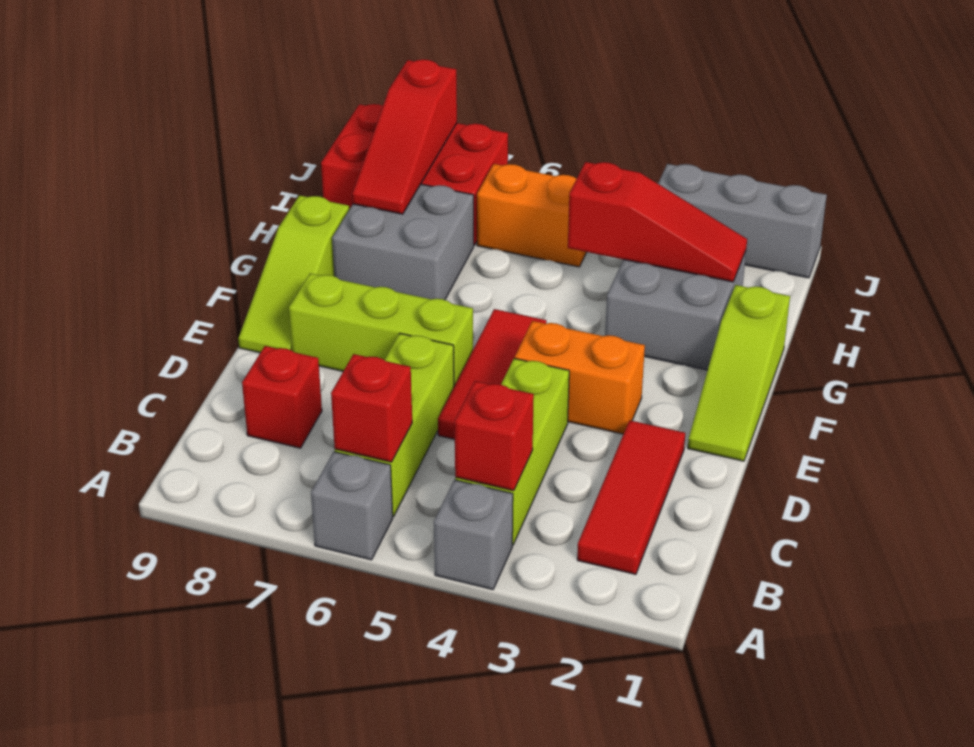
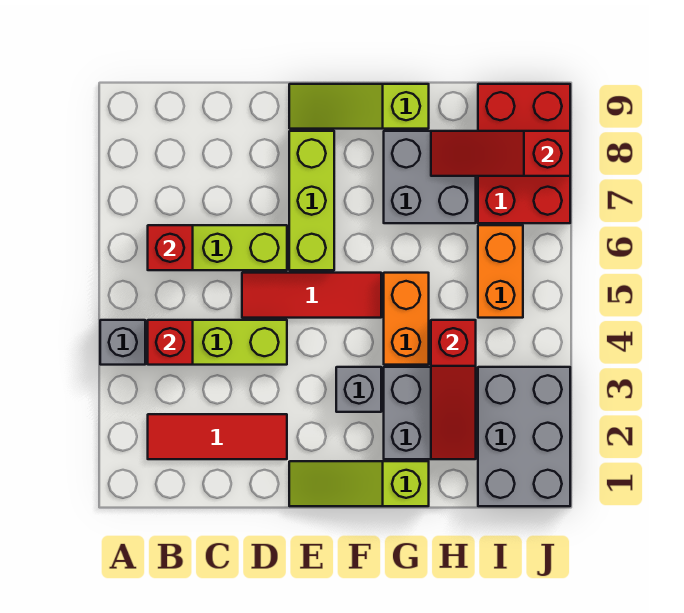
grey 1x1 brick [311,452,393,560] -> grey 1x1 brick moved to [336,367,381,412]
red 1x1 brick [242,346,322,448] -> none
orange 1x2 brick [515,321,645,434] -> orange 1x2 brick moved to [384,273,429,365]
grey 1x3 brick [658,164,827,278] -> grey 2x3 brick [478,367,570,506]

